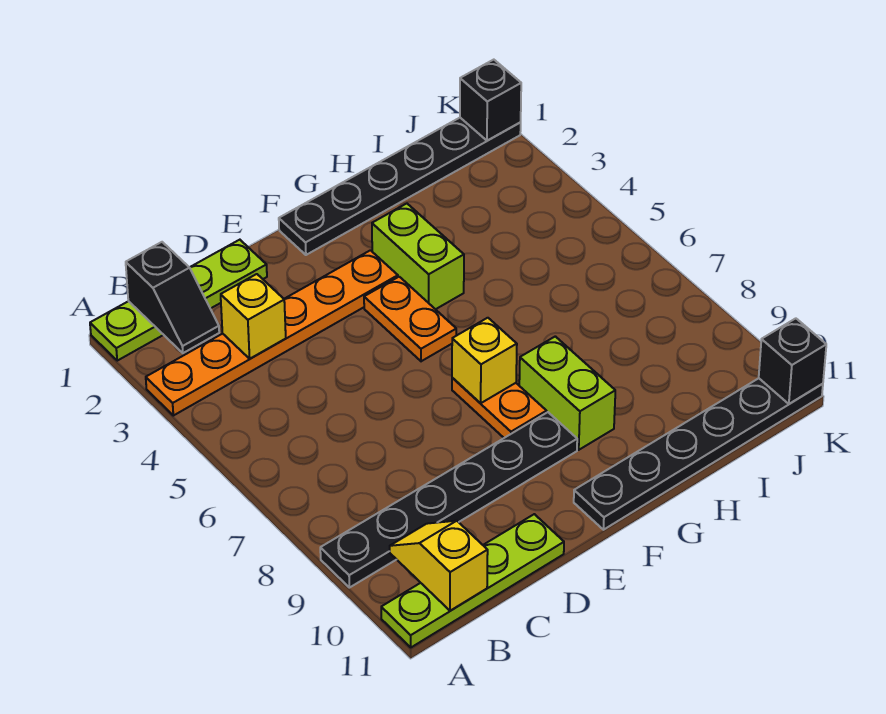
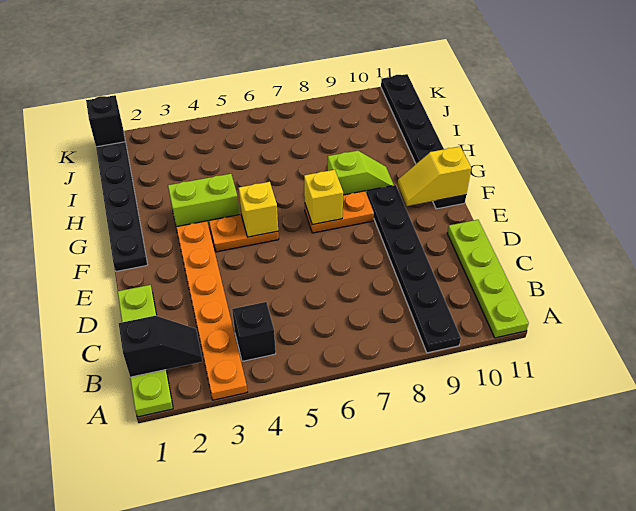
yellow 1x2 slope [390,521,488,611] -> yellow 1x2 slope moved to [397,147,471,206]
yellow 1x1 brick [221,274,286,359] -> yellow 1x1 brick moved to [238,182,278,237]
lime 1x2 brick [519,336,615,450] -> lime 1x2 slope [328,151,394,195]
black 1x1 brick [759,318,826,404] -> black 1x1 brick moved to [232,302,276,361]

